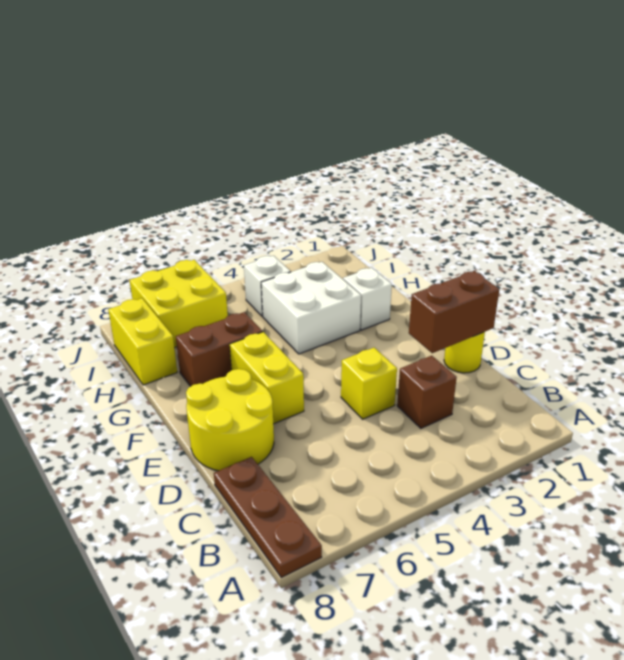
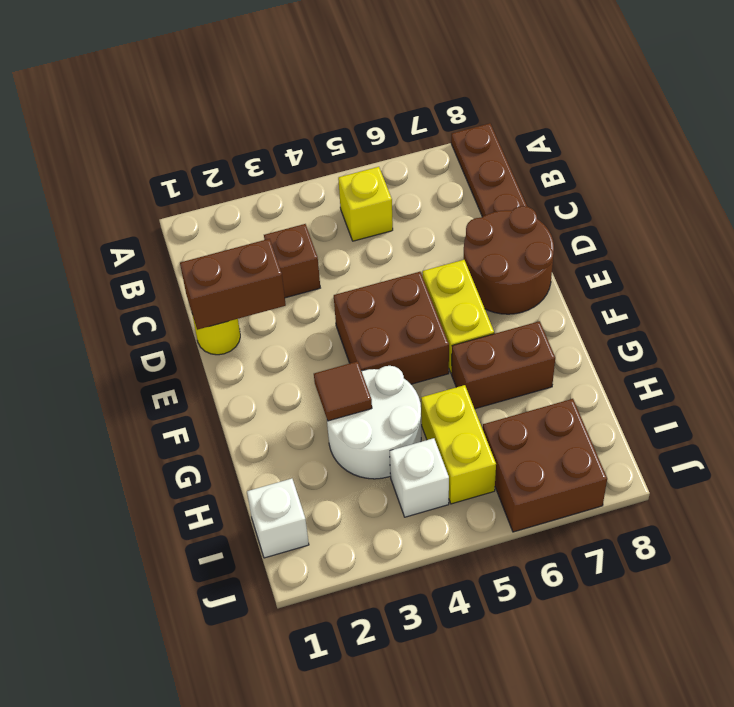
yellow 1x1 brick [341,348,397,419] -> yellow 1x1 brick moved to [338,167,393,241]
yellow 2x2 round brick [186,369,274,471] -> brown 2x2 round brick [464,206,554,314]
none -> brown 2x2 brick [334,272,449,384]
white 1x1 brick [343,268,392,330] -> white 1x1 brick moved to [247,479,309,558]
white 2x2 brick [261,262,361,354] -> white 2x2 round brick [327,366,421,479]
none -> brown 1x1 tile [314,361,372,421]
yellow 1x2 brick [108,298,177,385] -> yellow 1x2 brick moved to [421,385,496,504]
yellow 2x2 brick [130,260,228,348] -> brown 2x2 brick [483,399,607,532]

